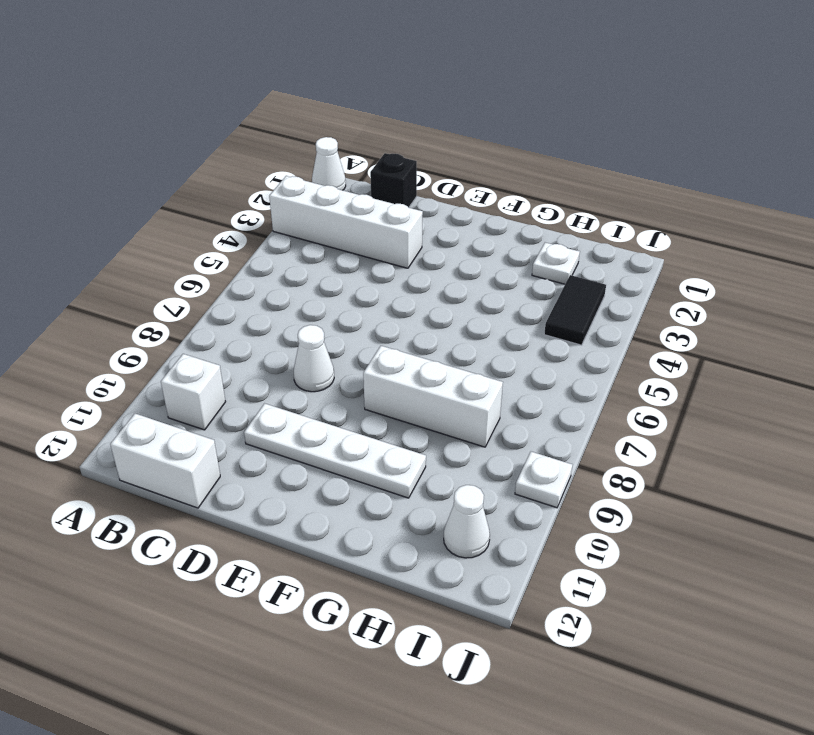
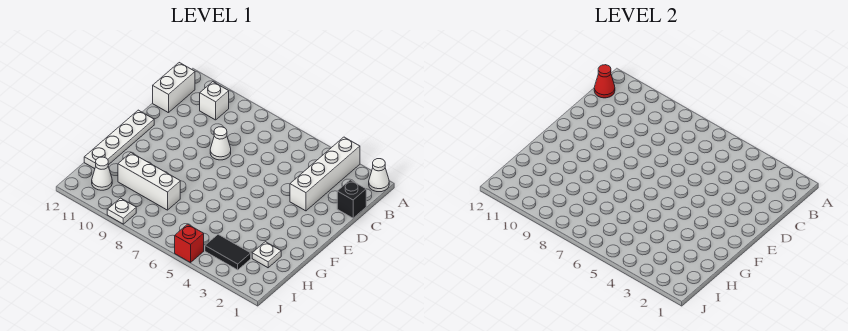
none -> red 1x1 cone [594,65,615,98]
white 1x4 plate [244,404,426,498] -> white 1x4 plate moved to [84,110,154,169]
white 1x3 brick [363,346,503,447] -> white 1x3 brick turned to [118,153,180,210]
none -> red 1x1 brick [175,224,204,263]

